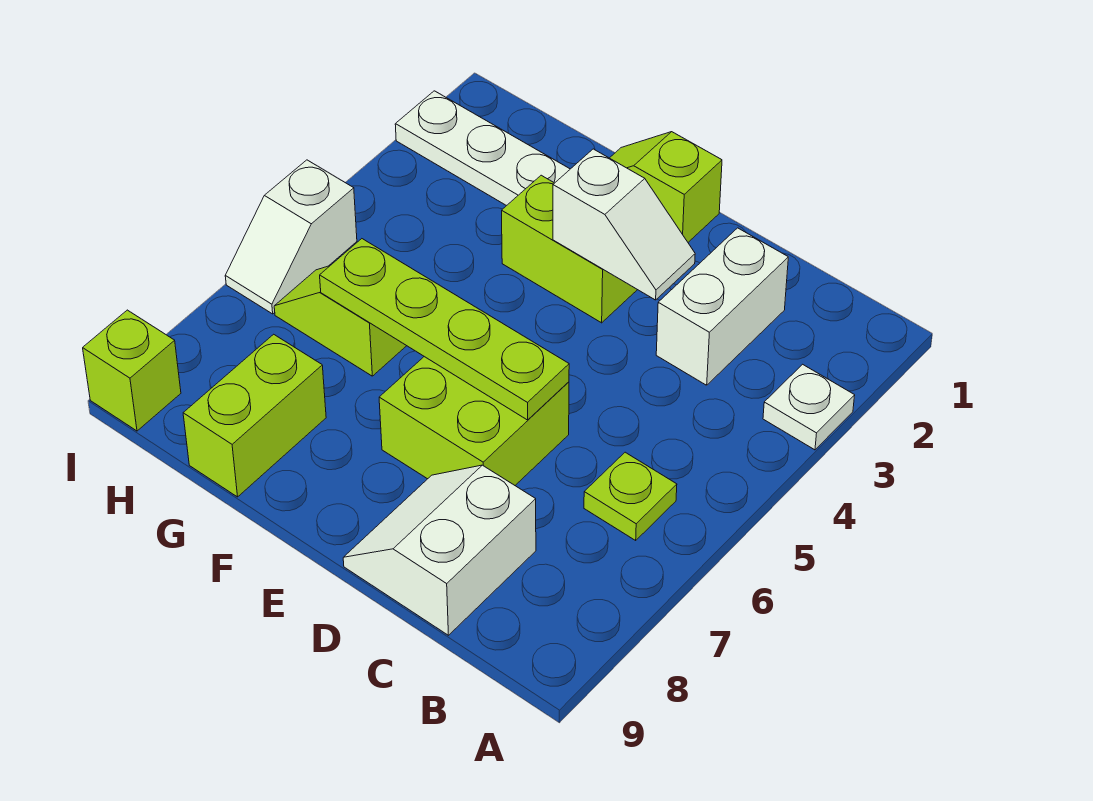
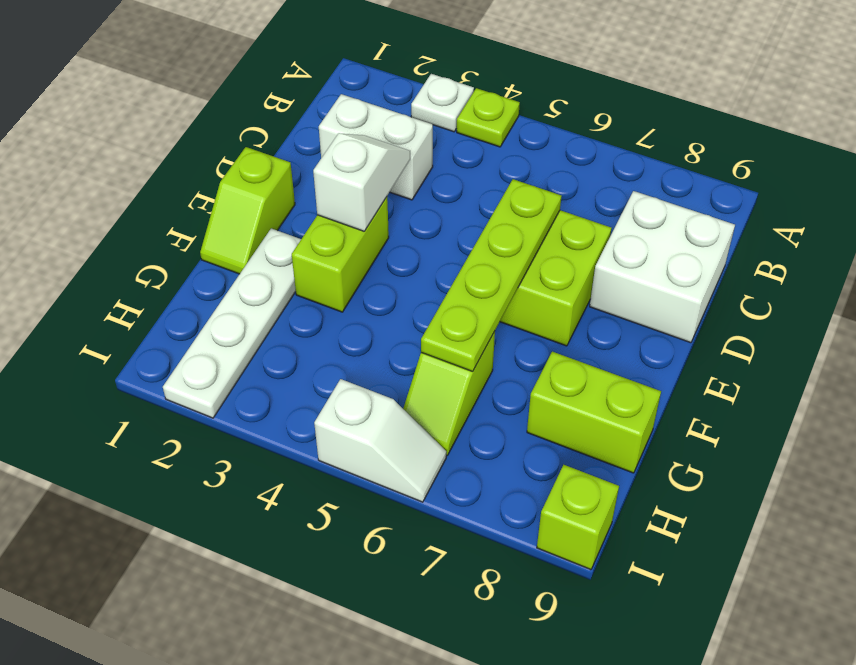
lime 1x1 plate [584,452,677,540] -> lime 1x1 plate moved to [457,88,520,147]
white 2x2 slope [343,465,536,635] -> white 2x2 brick [590,191,735,343]

